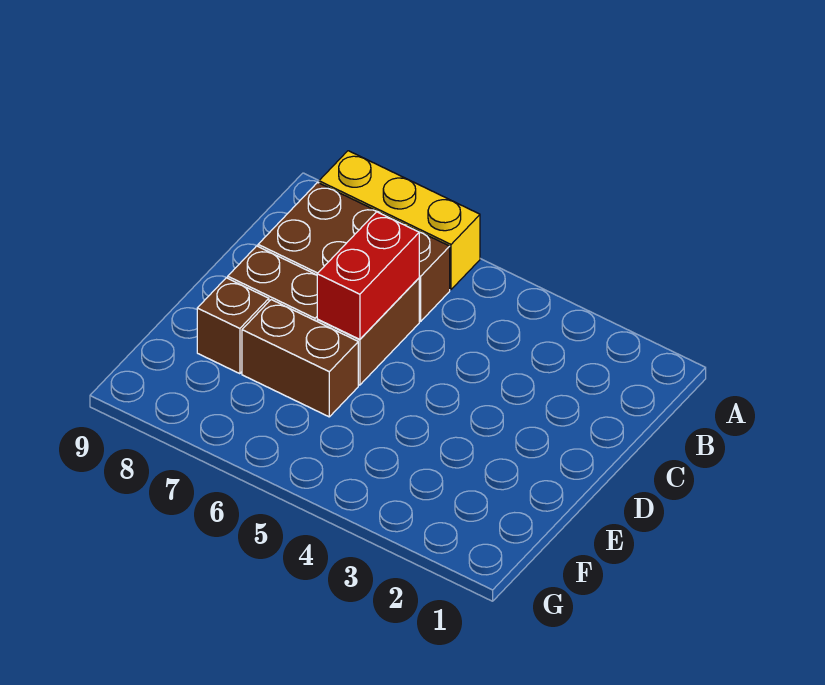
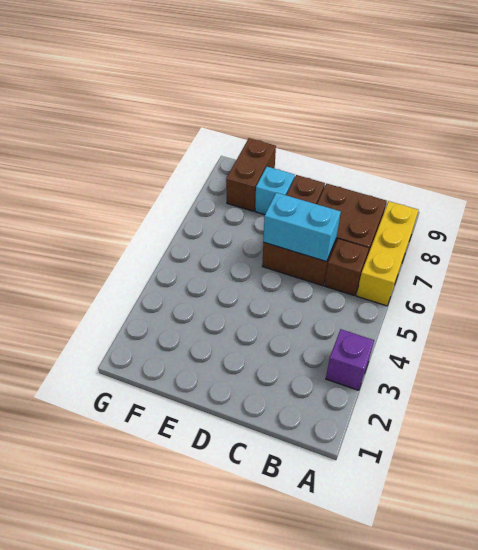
none -> purple 1x1 brick [326,329,374,390]
red 1x2 brick [317,212,419,339] -> cyan 1x2 brick [263,193,341,262]
brown 1x2 brick [242,300,358,417] -> brown 1x2 brick moved to [226,138,276,211]
brown 1x1 brick [197,278,269,374] -> cyan 1x1 brick [255,167,295,215]

